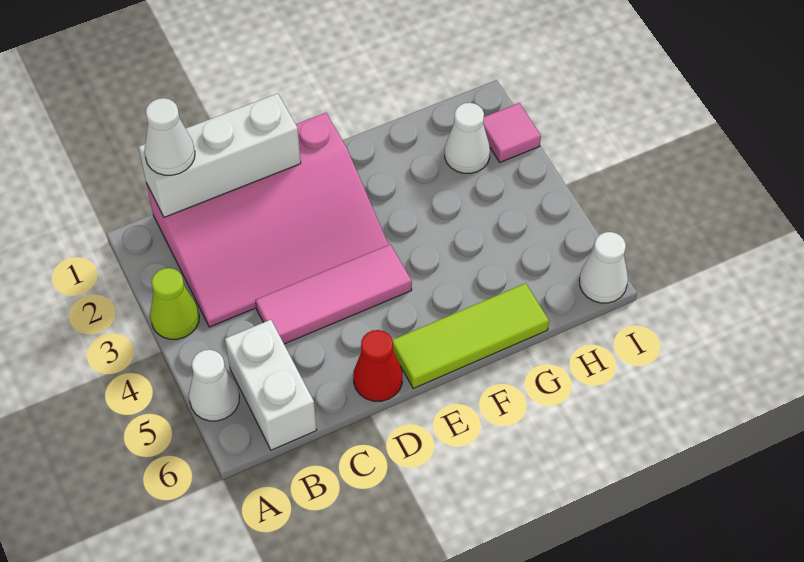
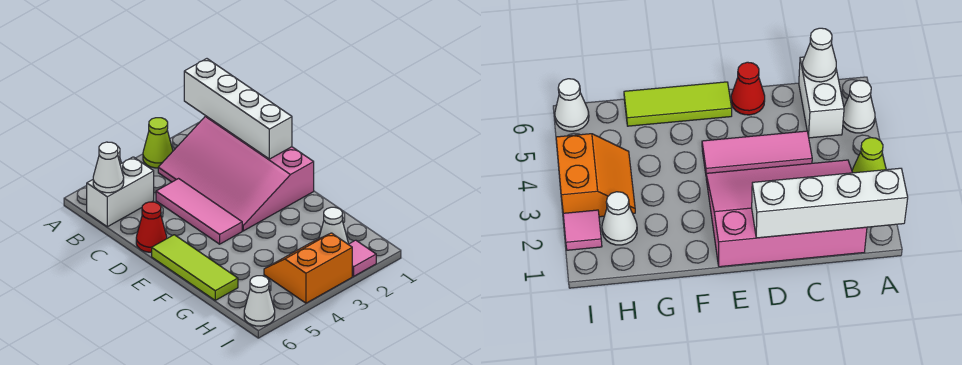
white 1x3 brick [139,93,301,217] -> white 1x4 brick [184,59,292,159]
white 1x1 cone [144,98,195,175] -> white 1x1 cone moved to [93,142,124,193]
none -> orange 2x2 slope [264,233,352,303]

